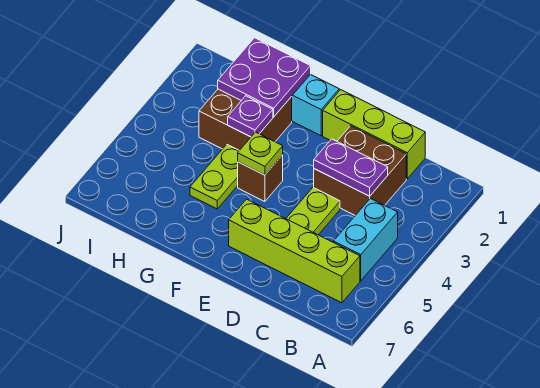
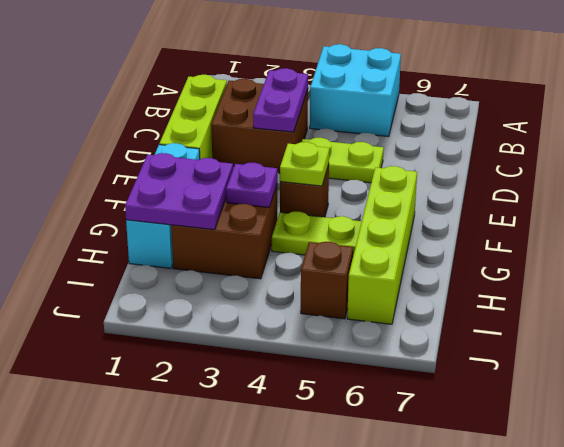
cyan 1x2 brick [333,198,398,281] -> cyan 2x2 brick [310,44,401,137]
lime 1x4 brick [229,199,360,303] -> lime 1x4 brick moved to [347,166,417,324]
none -> brown 1x1 brick [301,242,353,319]

